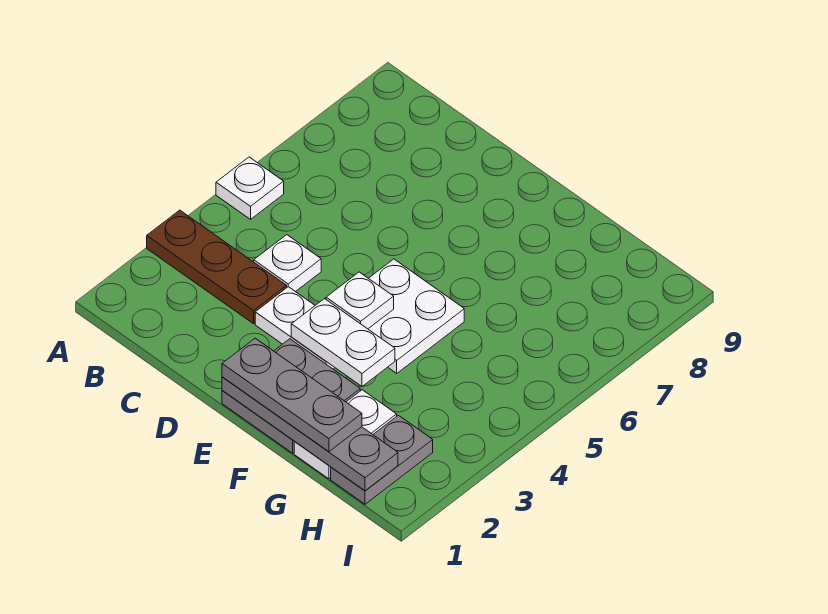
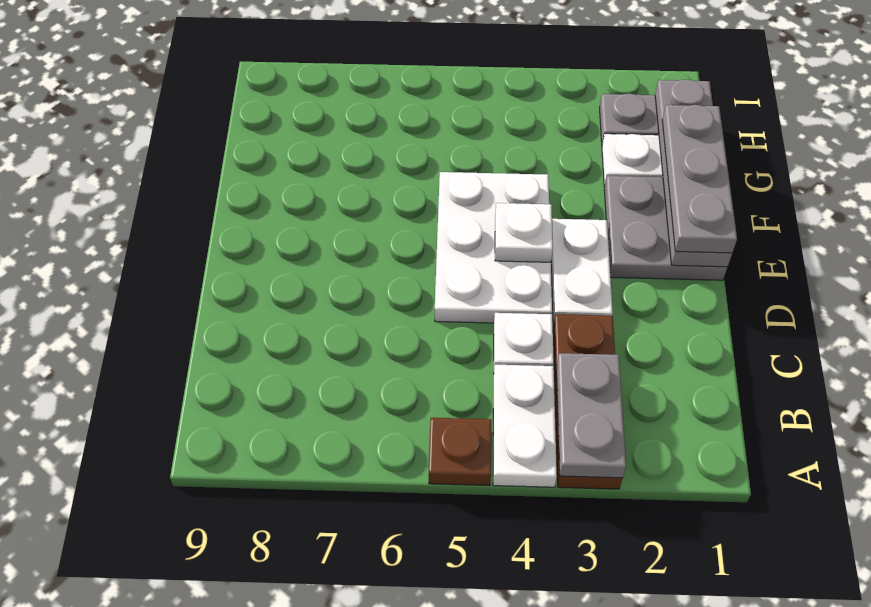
none -> grey 1x2 plate [557,353,626,478]
white 1x1 plate [216,157,284,219] -> brown 1x1 plate [429,418,491,485]
white 1x2 plate [291,299,395,387] -> white 1x2 plate moved to [493,365,557,487]
white 2x2 plate [368,259,464,373] -> white 2x3 plate [435,172,552,323]

